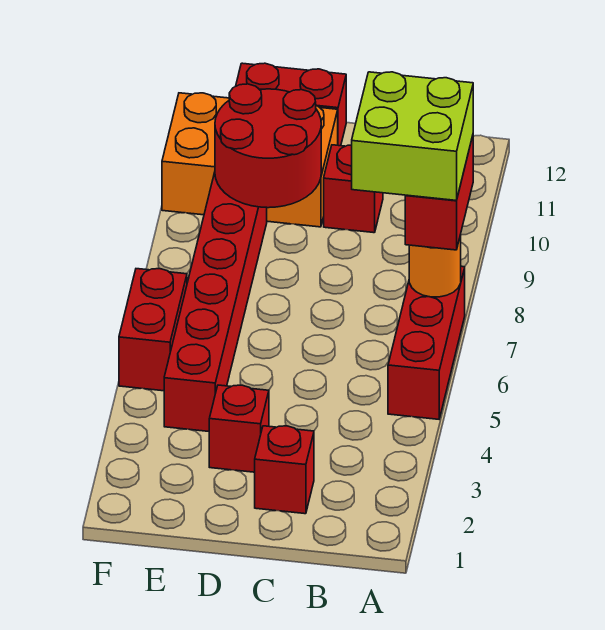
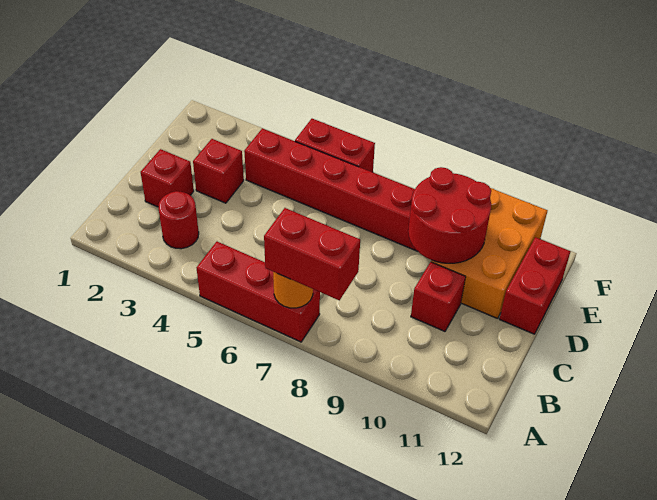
lime 2x2 brick [352,72,473,201] -> none
none -> red 1x1 round brick [158,191,199,249]

